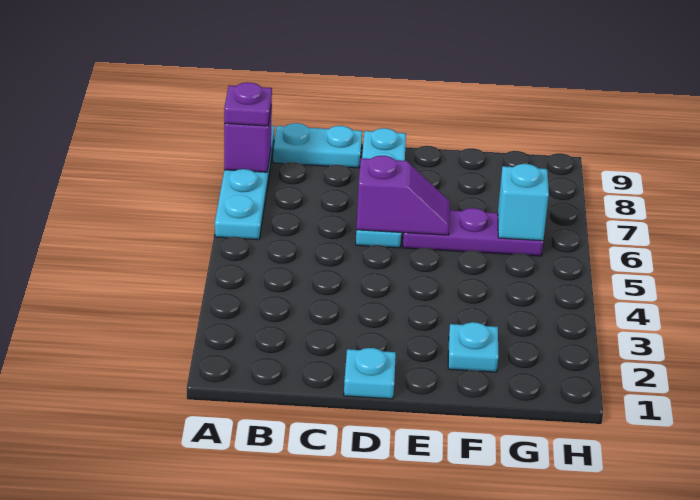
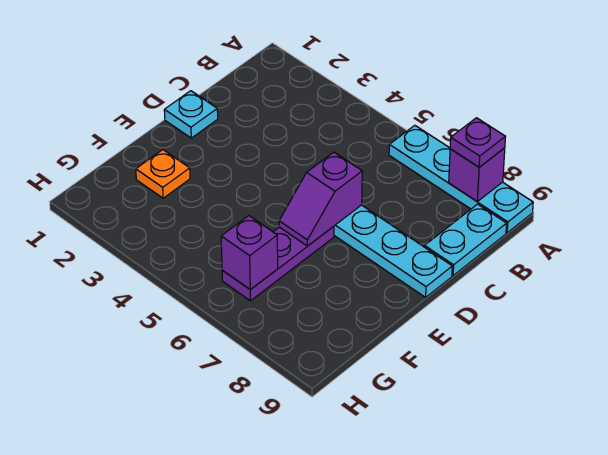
cyan 1x1 plate [448,322,498,372] -> orange 1x1 plate [136,150,190,198]
cyan 1x1 brick [498,164,549,241] -> purple 1x1 brick [221,216,278,290]

